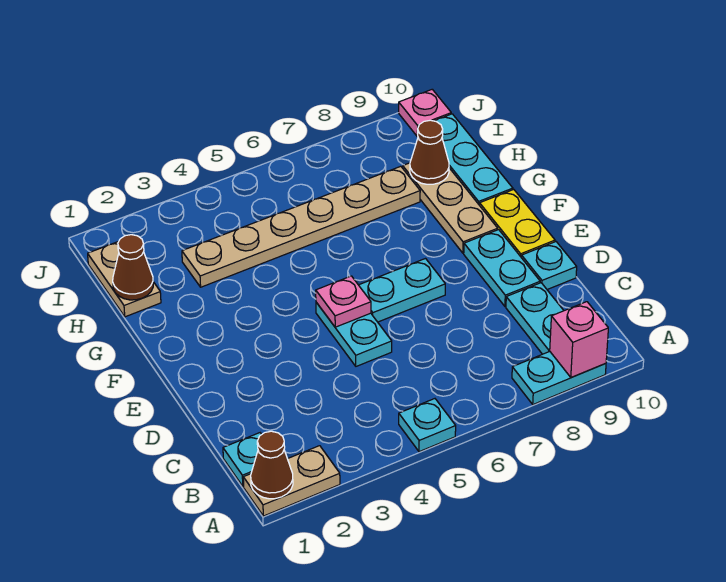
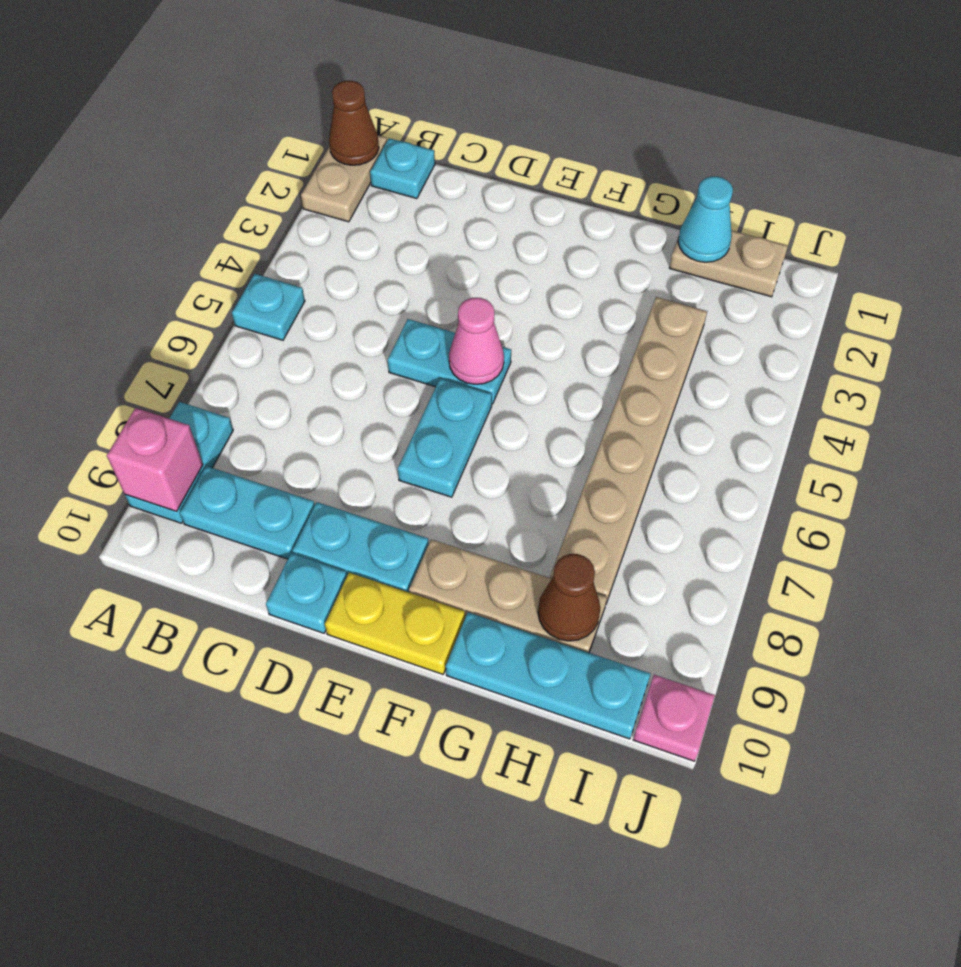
pink 1x1 plate [316,276,371,327] -> pink 1x1 cone [449,298,504,384]
brown 1x1 cone [113,235,153,300] -> cyan 1x1 cone [678,176,733,262]

